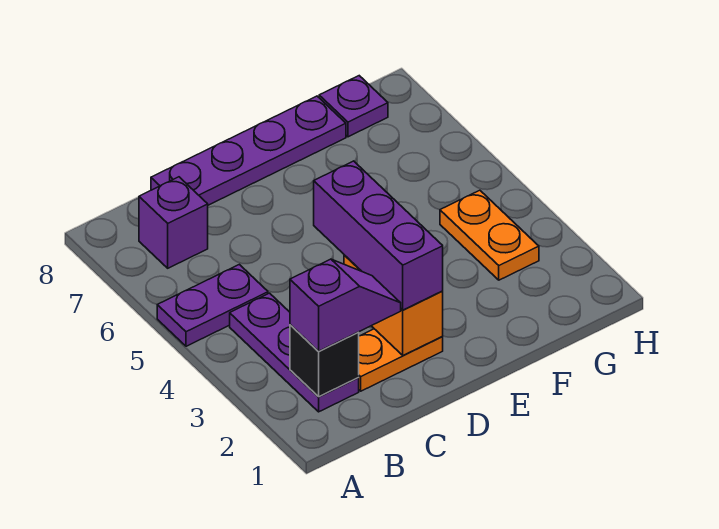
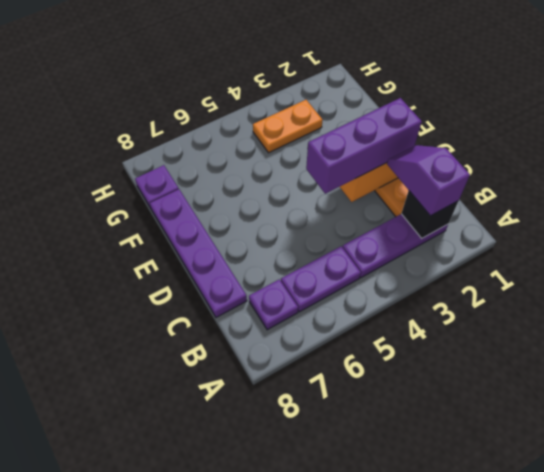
purple 1x2 plate [157,264,268,346] -> purple 1x2 plate turned to [281,246,361,312]
purple 1x1 brick [139,177,208,268] -> purple 1x1 plate [249,279,298,330]

